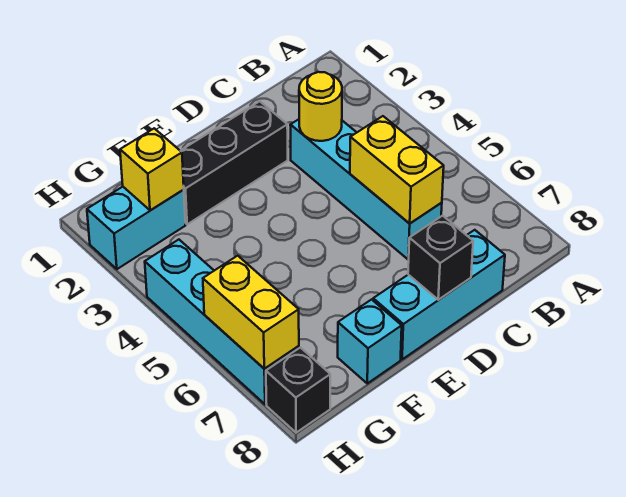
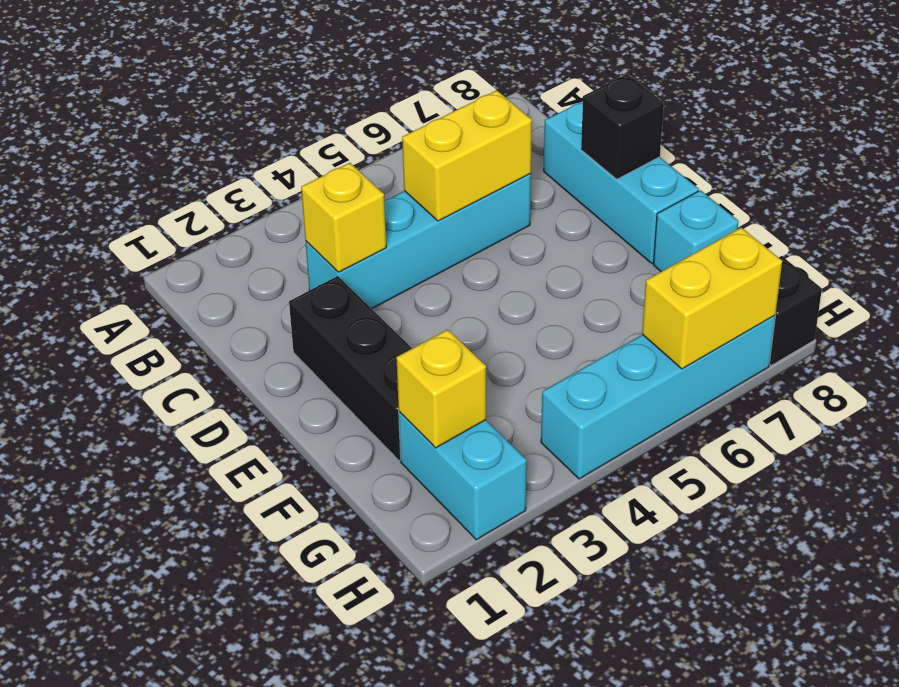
yellow 1x1 round brick [299,72,342,141] -> yellow 1x1 brick [301,163,386,272]

